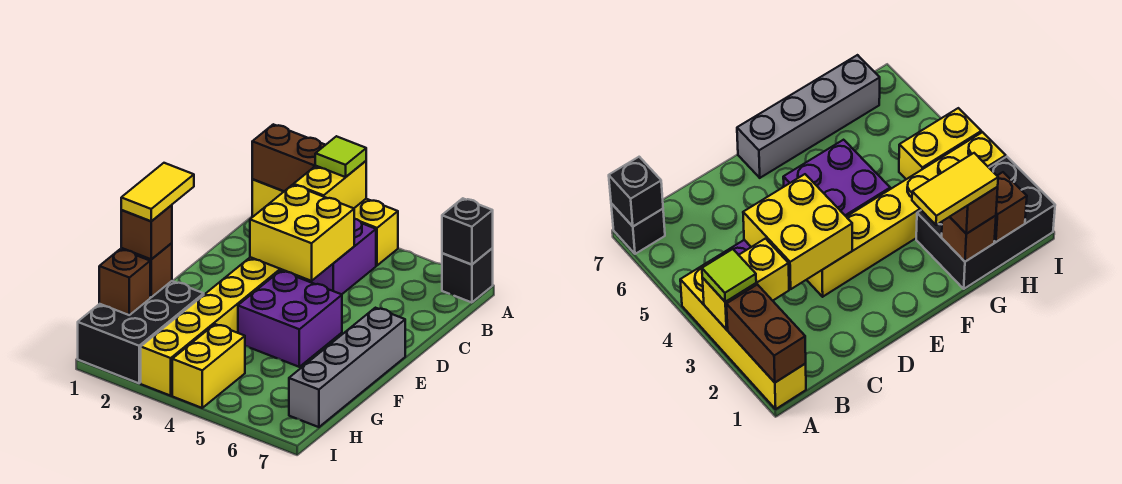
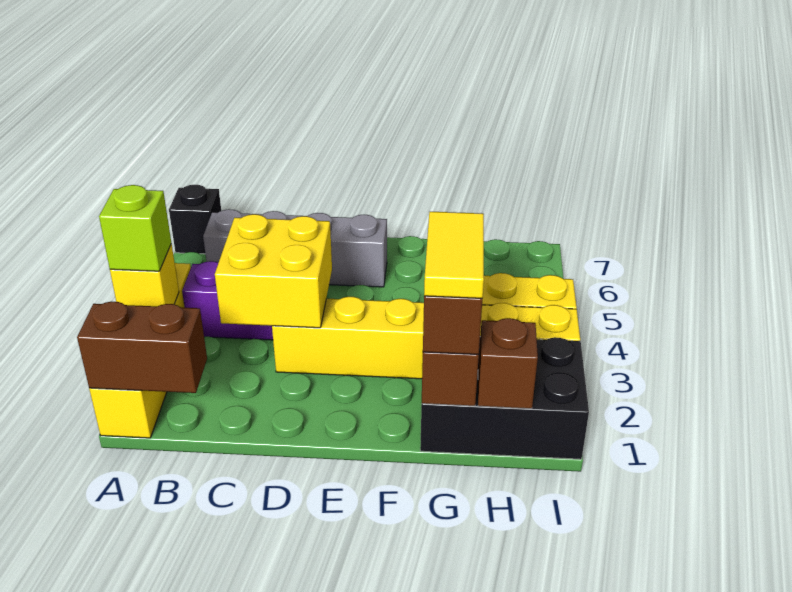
brown 1x2 brick [252,124,325,191] -> brown 1x2 brick turned to [77,302,207,393]
yellow 1x2 brick [294,161,366,208] -> yellow 1x1 brick [110,244,179,306]
lime 1x1 tile [315,136,366,177] -> lime 1x1 brick [99,185,171,271]
black 1x1 brick [442,198,493,265] -> none
purple 2x2 brick [238,271,342,367] -> none
grey 1x4 brick [289,308,405,427] -> grey 1x4 brick moved to [203,209,387,287]
yellow 1x2 tile [121,163,194,221] -> yellow 1x2 tile turned to [424,212,484,298]

